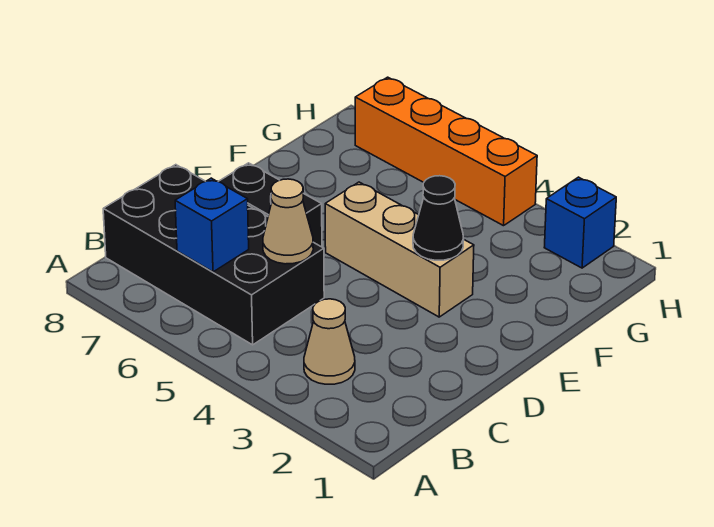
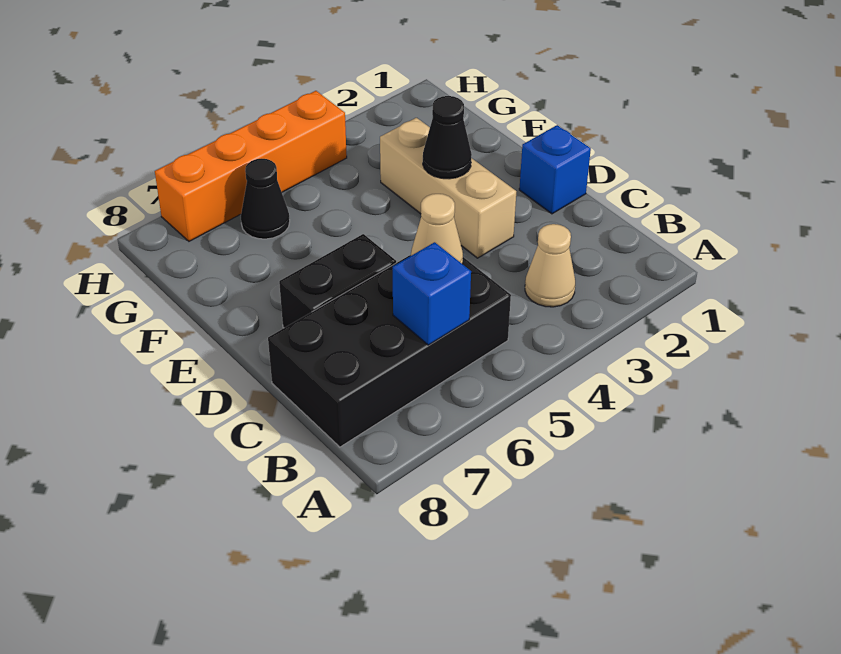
tan 1x3 brick [325,182,474,317] -> tan 1x3 brick turned to [380,118,516,258]
none -> black 1x1 cone [241,159,290,239]
blue 1x1 brick [544,177,616,268] -> blue 1x1 brick moved to [519,125,591,214]

